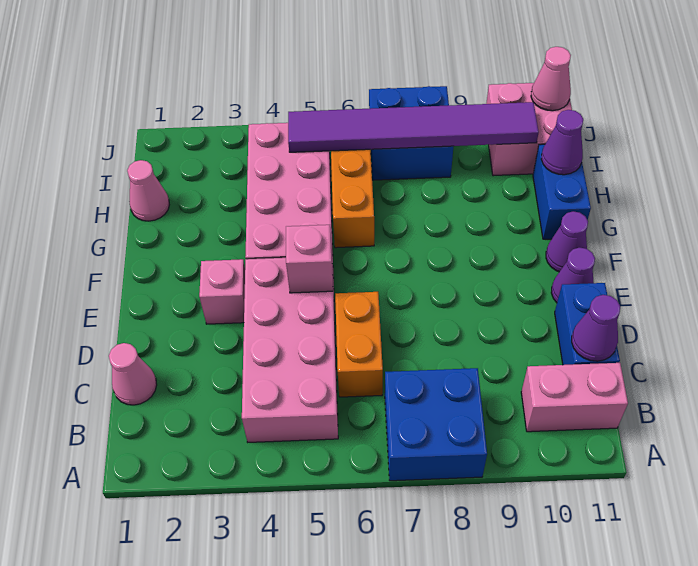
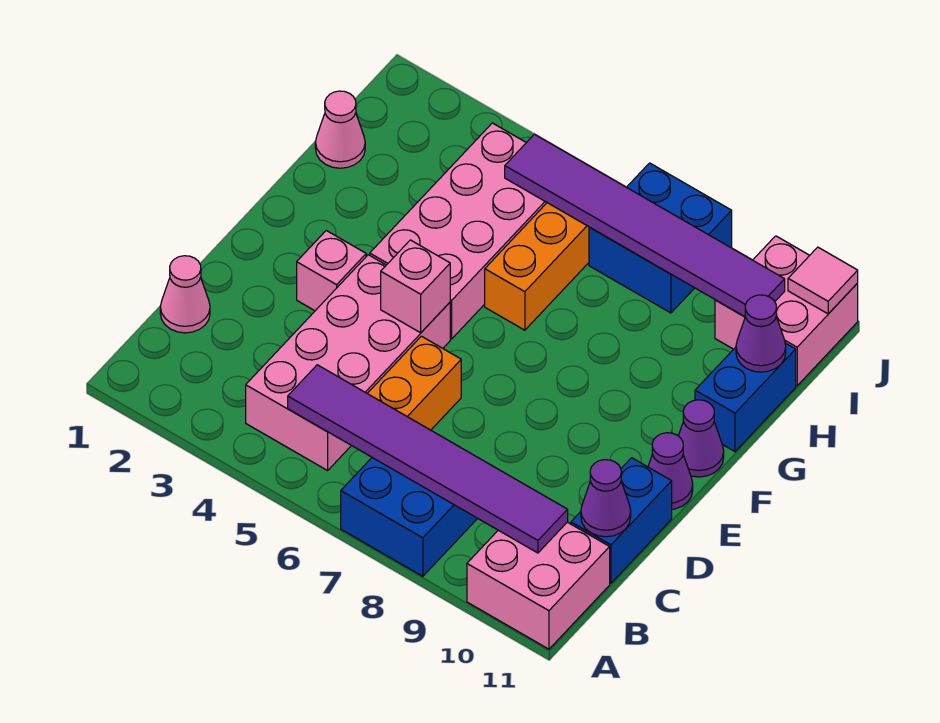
none -> purple 1x6 tile [288,365,568,553]
pink 1x2 brick [521,363,628,432] -> pink 2x2 brick [467,522,610,649]
pink 1x1 cone [531,47,571,111] -> pink 1x1 tile [788,247,858,314]

